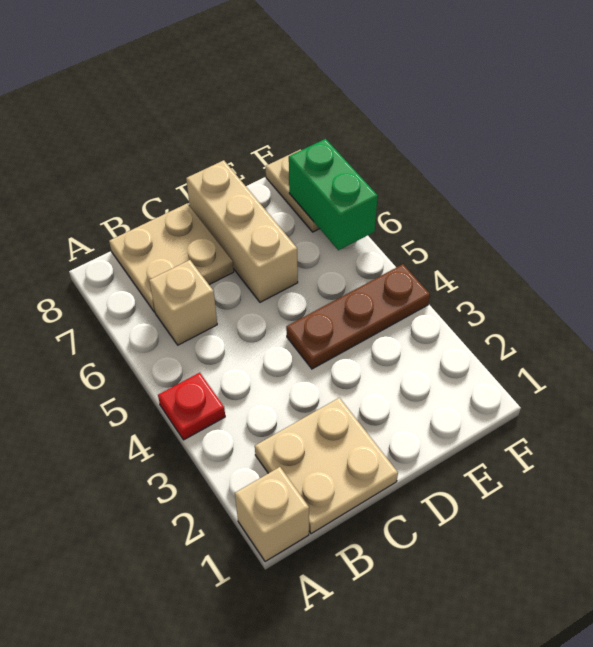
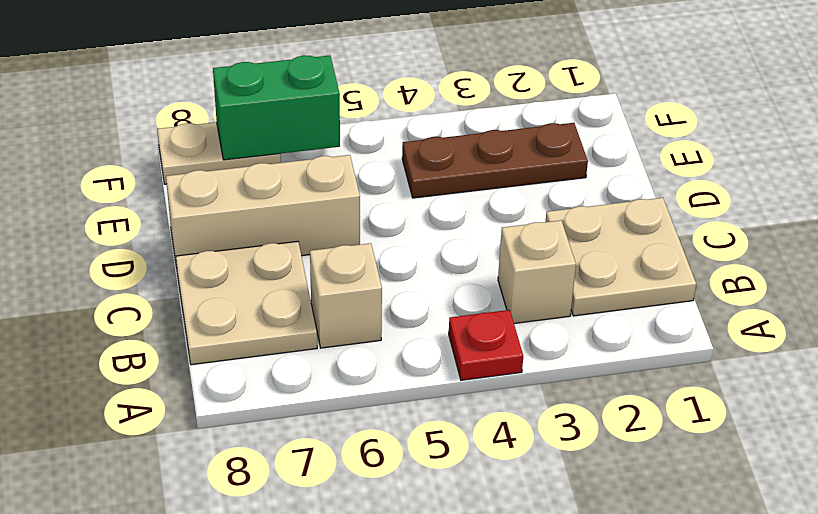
tan 1x1 brick [235,467,309,562] -> tan 1x1 brick moved to [498,220,576,323]
brown 1x3 plate [286,264,430,369] -> brown 1x3 plate turned to [402,123,588,198]

